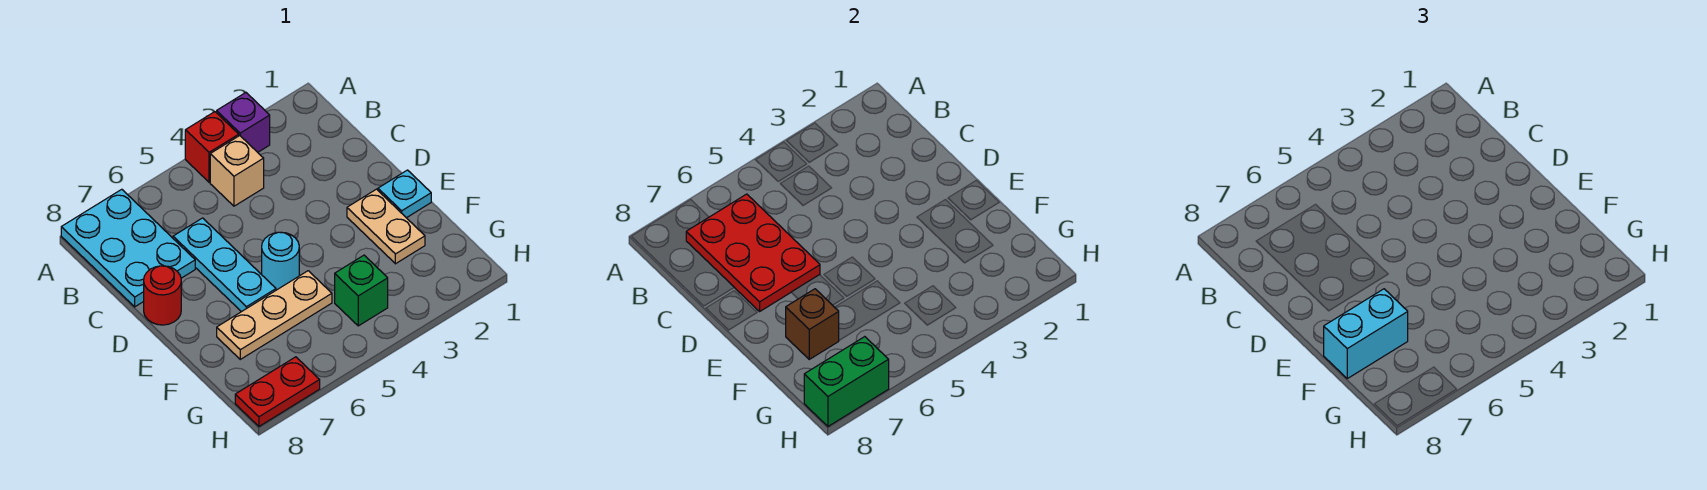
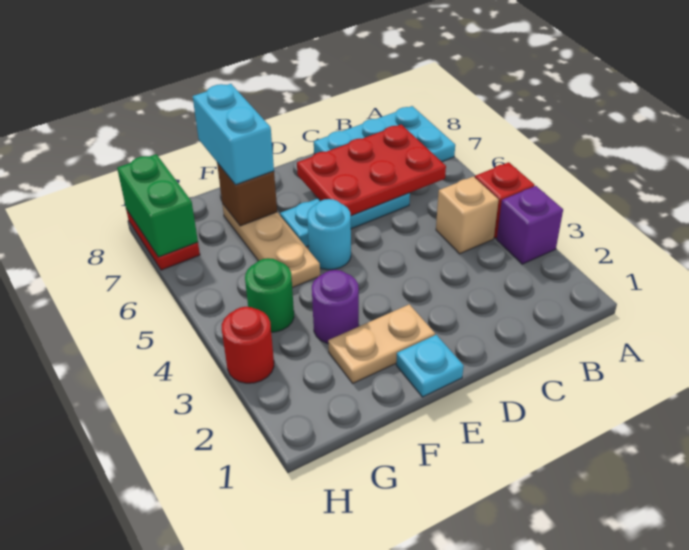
red 1x1 round brick [144,266,181,325] -> red 1x1 round brick moved to [222,307,274,383]
none -> purple 1x1 round brick [312,270,359,344]
green 1x1 brick [335,255,388,326] -> green 1x1 round brick [245,258,294,332]

